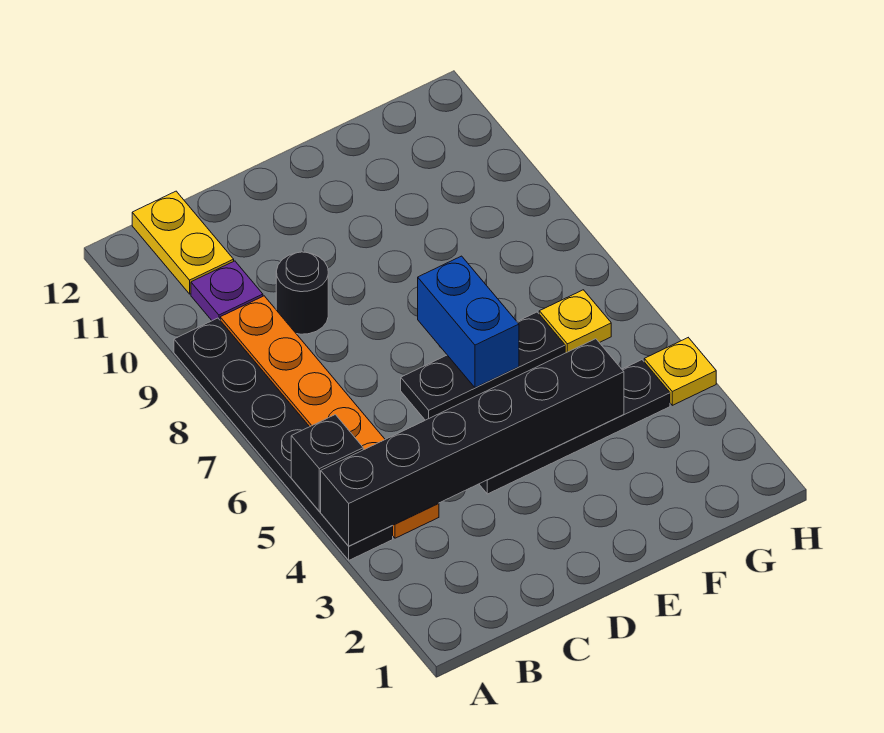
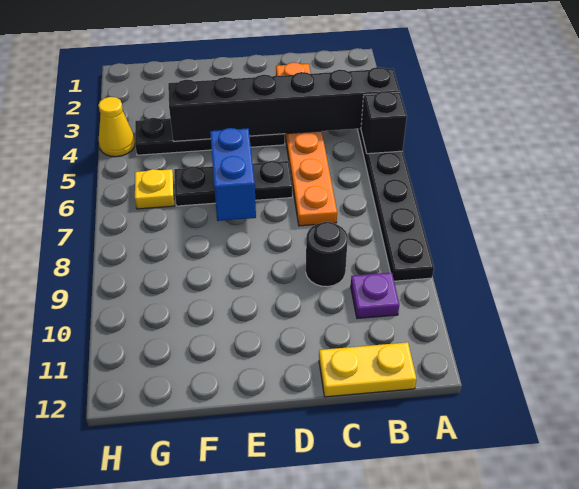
orange 1x6 plate [220,296,439,538] -> orange 1x6 plate moved to [276,62,337,226]
yellow 1x2 plate [132,191,234,294] -> yellow 1x2 plate turned to [319,342,416,397]
yellow 1x1 plate [644,338,716,405] -> yellow 1x1 cone [98,97,135,157]

